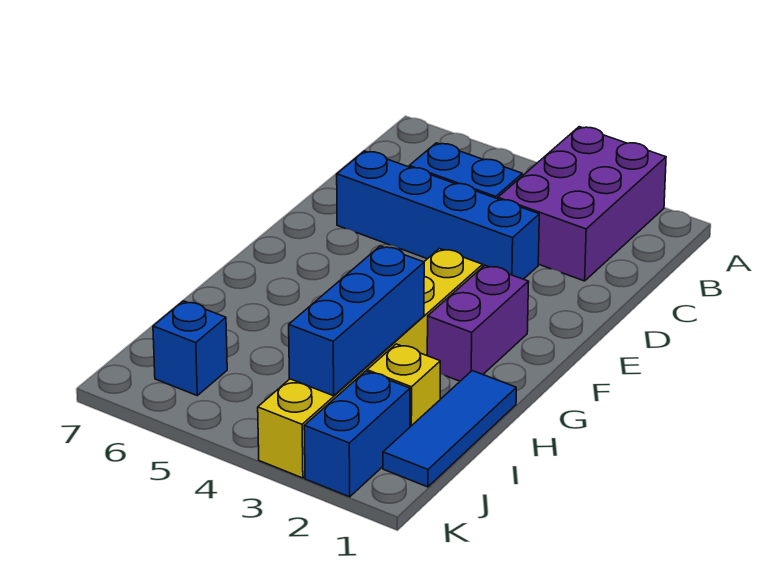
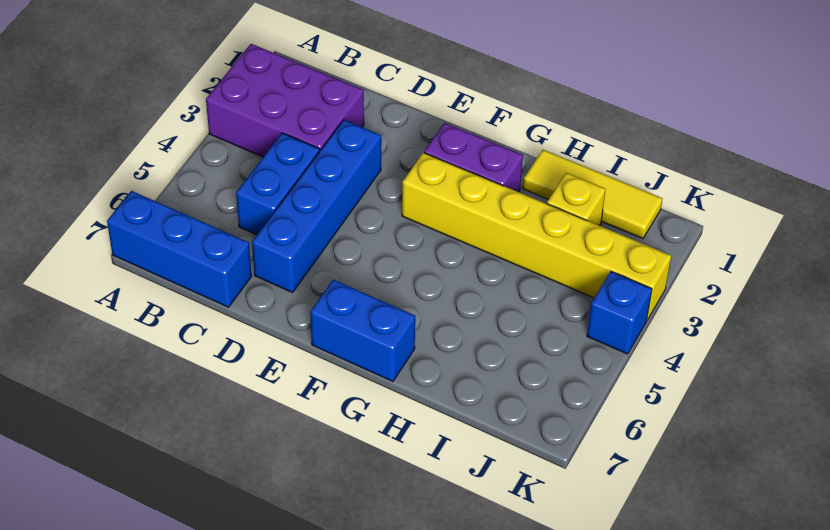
blue 1x3 tile [383,371,516,487] -> yellow 1x3 tile [523,150,663,238]
blue 1x3 brick [289,246,424,396] -> blue 1x3 brick moved to [107,191,252,307]
blue 1x2 brick [304,371,410,497] -> blue 1x2 brick moved to [310,280,415,382]
blue 1x1 brick [153,301,227,395] -> blue 1x1 brick moved to [587,272,652,354]

